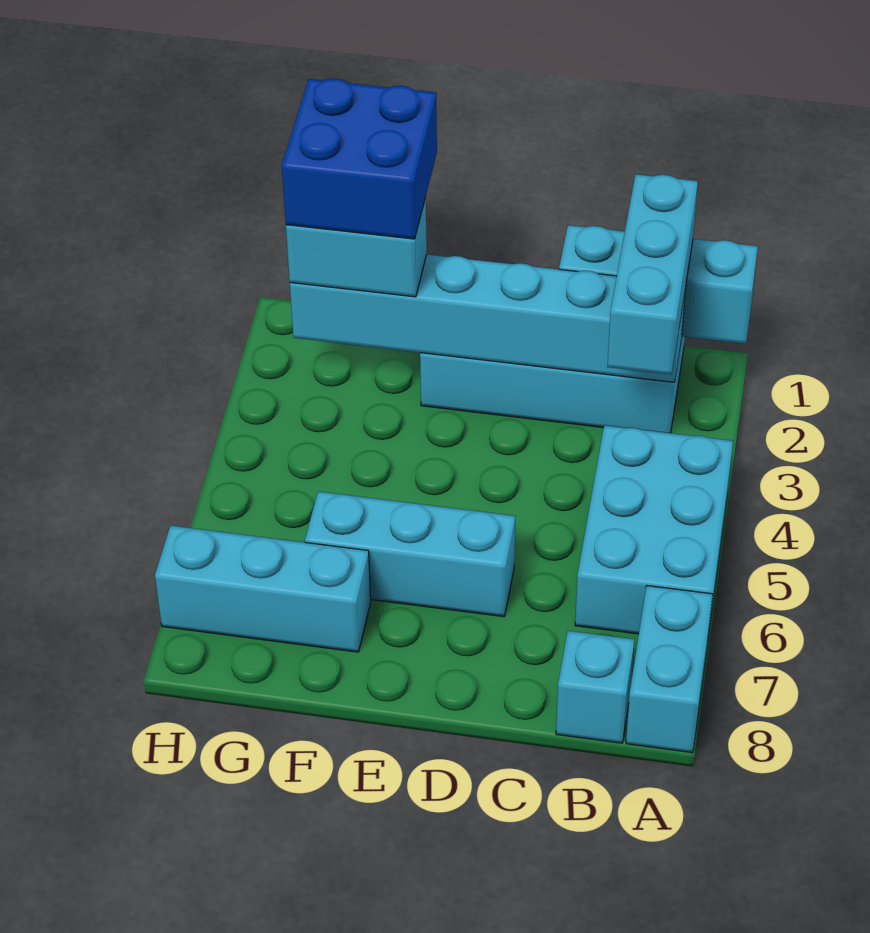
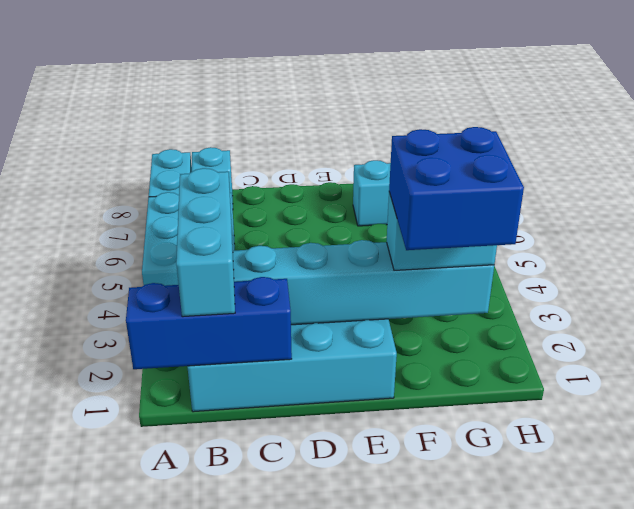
cyan 1x3 brick [559,225,758,344] -> blue 1x3 brick [126,277,292,369]
cyan 1x3 brick [305,491,515,617] -> none

